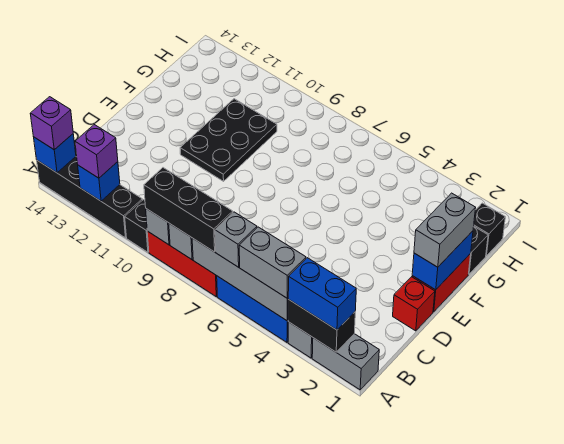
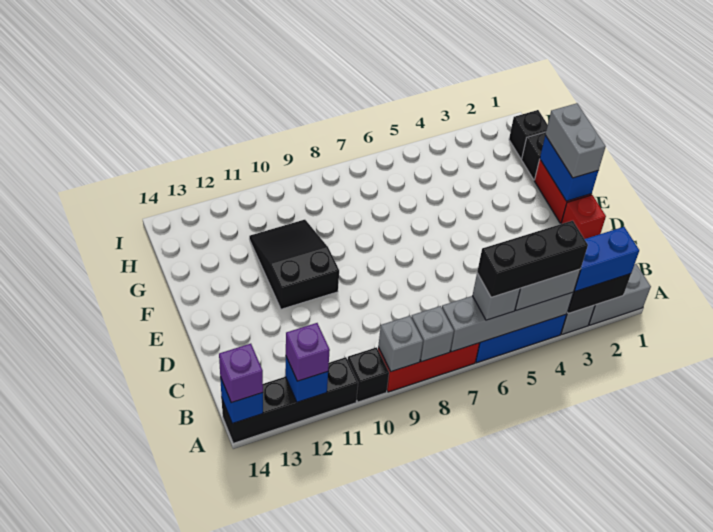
black 1x3 brick [144,168,233,252] -> black 1x3 brick moved to [477,221,588,297]
black 2x3 plate [180,99,277,181] -> black 2x3 slope [249,220,339,309]

